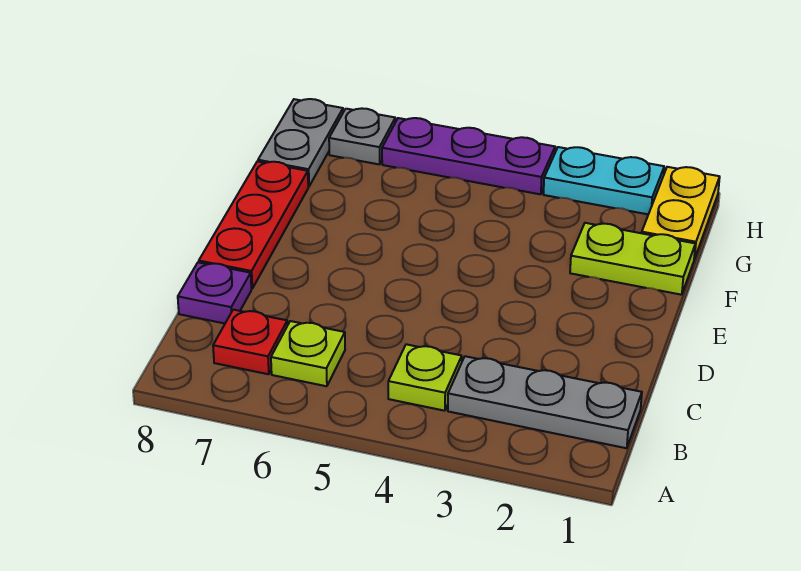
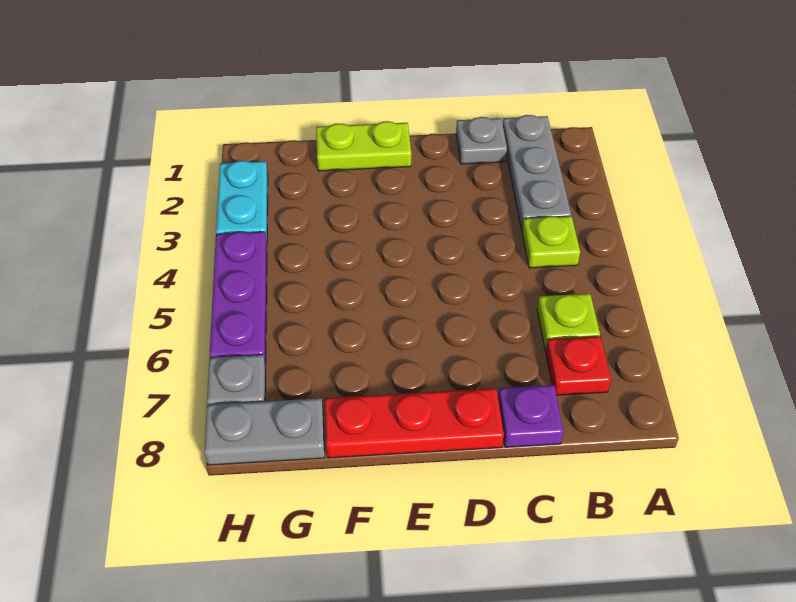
none -> grey 1x1 plate [456,117,507,164]
lime 1x2 plate [570,223,695,295] -> lime 1x2 plate turned to [316,121,411,171]
yellow 1x2 plate [642,167,720,259] -> none

